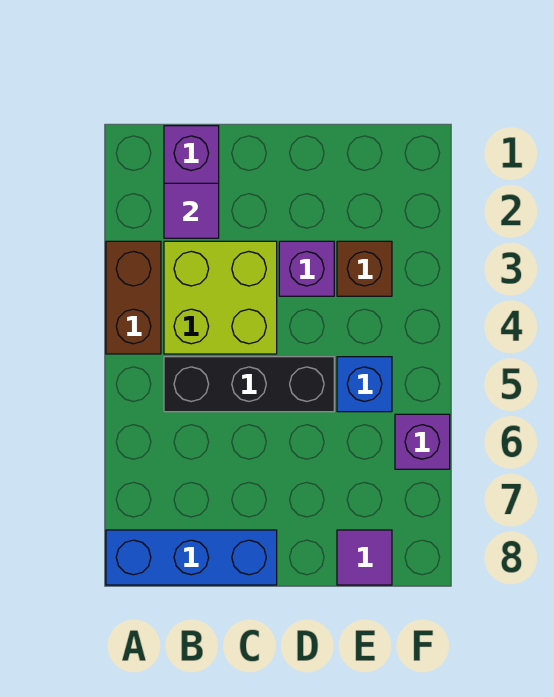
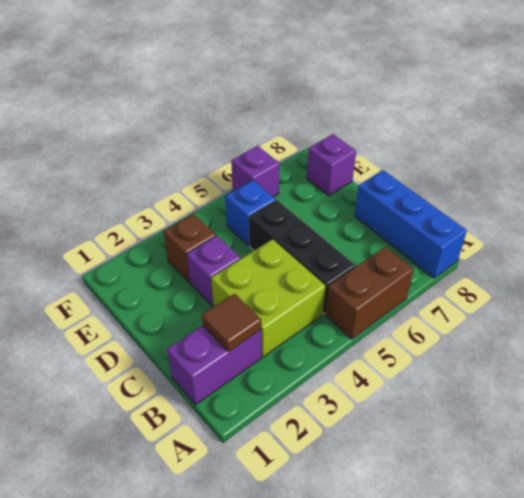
brown 1x2 brick [106,241,161,354] -> brown 1x2 brick moved to [325,247,414,339]
purple 1x1 tile [164,183,219,238] -> brown 1x1 tile [202,294,261,352]
purple 1x1 tile [337,530,392,585] -> purple 1x1 brick [307,134,356,196]

